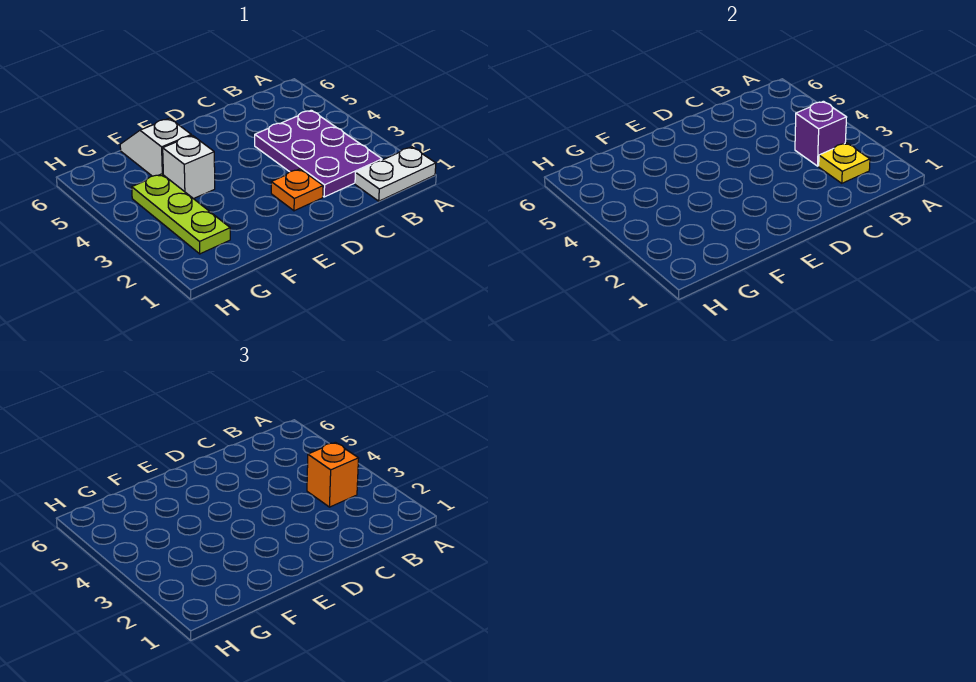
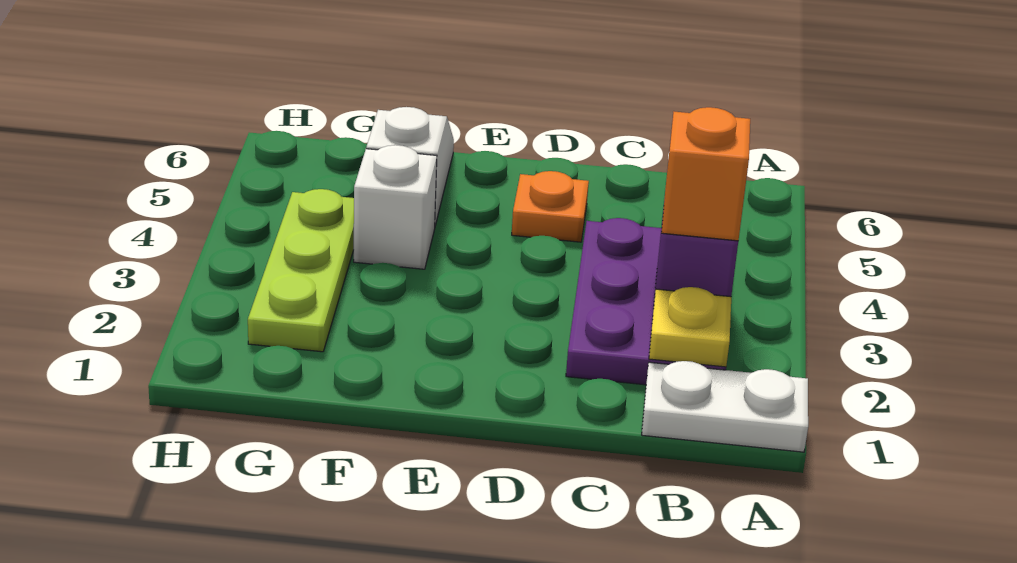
orange 1x1 plate [271,169,323,211] -> orange 1x1 plate moved to [512,171,589,242]

